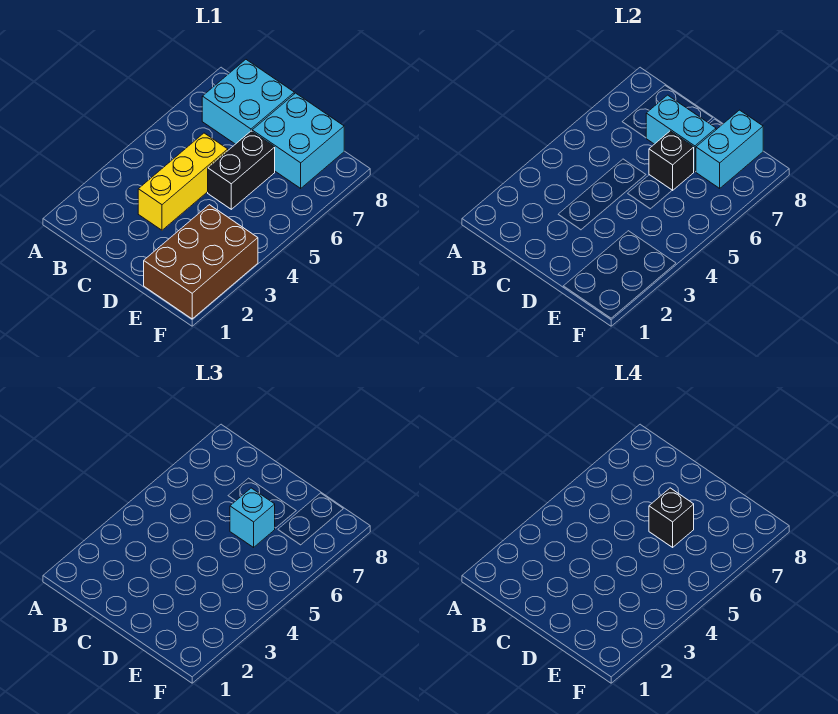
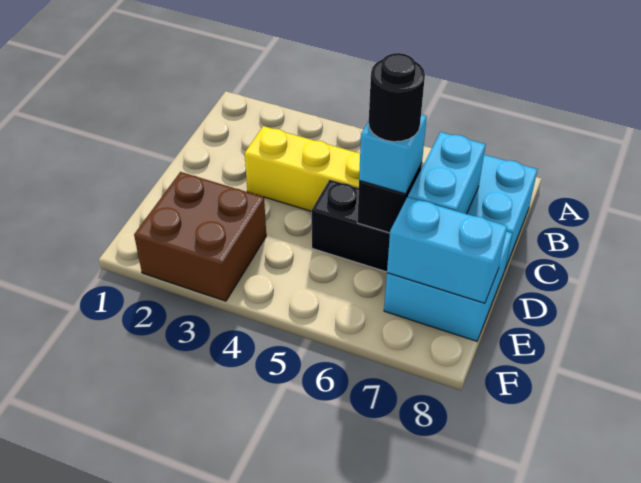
black 1x1 brick [649,488,694,547] -> black 1x1 round brick [369,53,425,142]
brown 2x3 brick [144,205,258,319] -> brown 2x2 brick [134,172,266,301]

